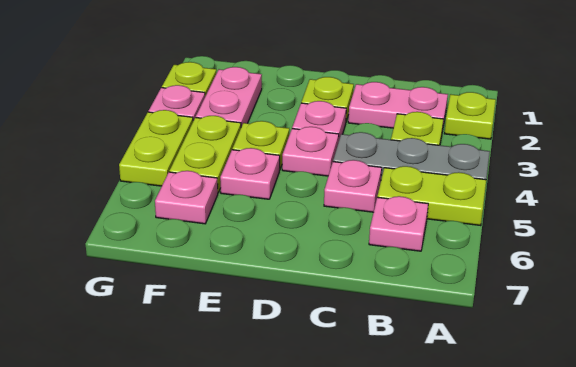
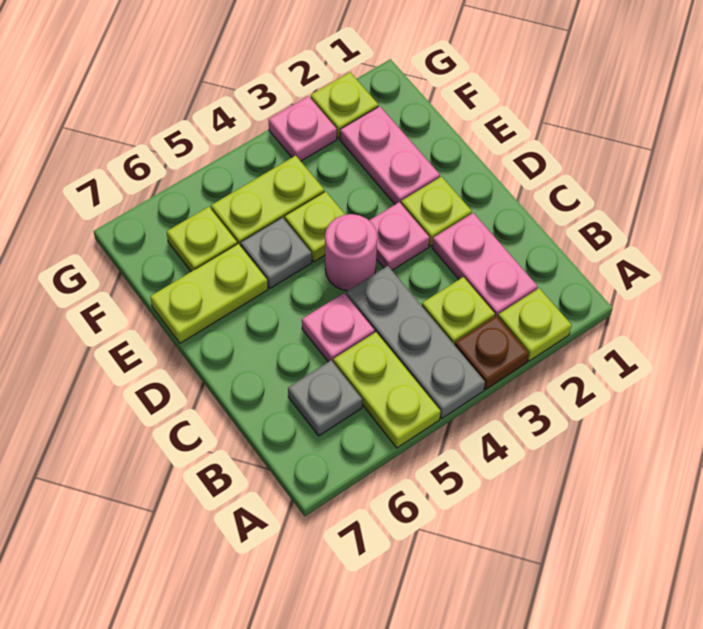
none -> brown 1x1 plate [455,316,529,390]
pink 1x1 plate [369,196,428,251] -> grey 1x1 plate [288,361,362,436]
pink 1x1 plate [282,127,339,176] -> pink 1x1 round brick [325,214,377,291]
pink 1x1 plate [220,148,280,199] -> grey 1x1 plate [241,217,312,288]
pink 1x2 plate [196,67,262,127] -> pink 1x2 plate turned to [340,106,440,204]
pink 1x1 plate [155,171,218,224] -> lime 1x1 plate [166,207,237,272]
lime 1x2 plate [119,110,193,186] -> lime 1x2 plate moved to [150,244,268,343]

